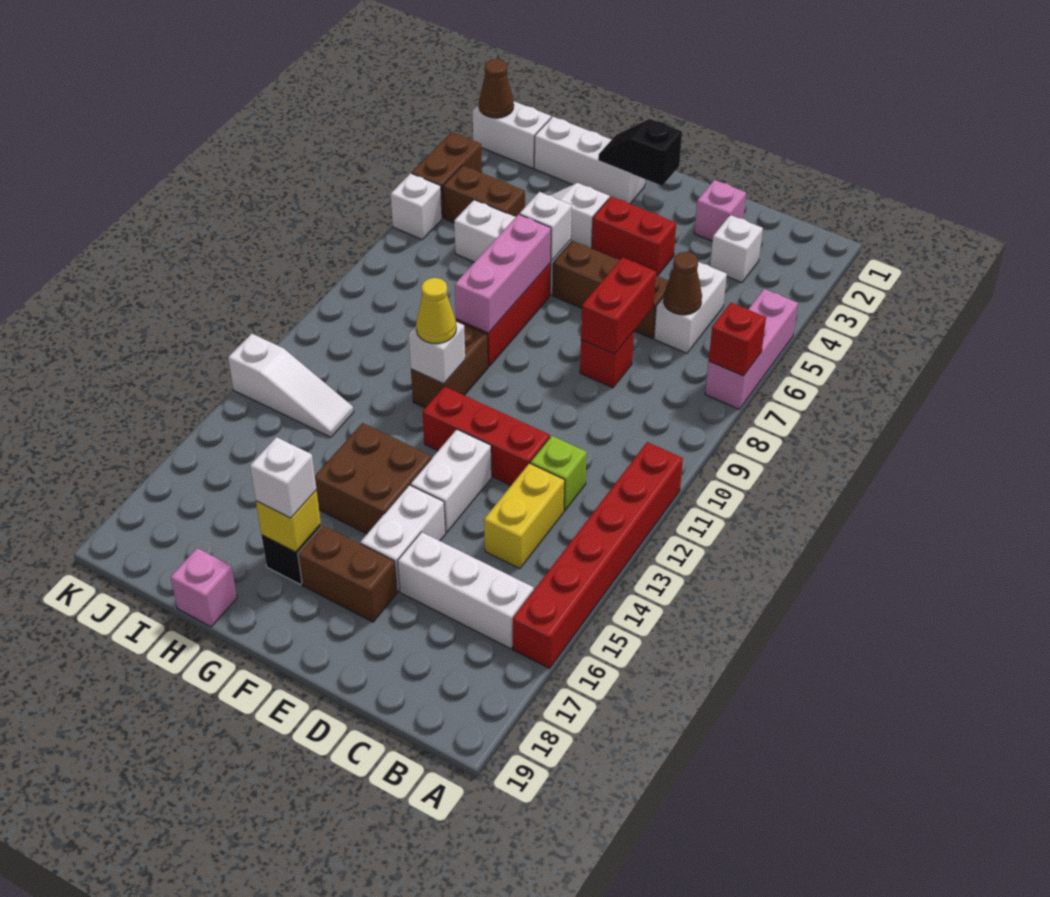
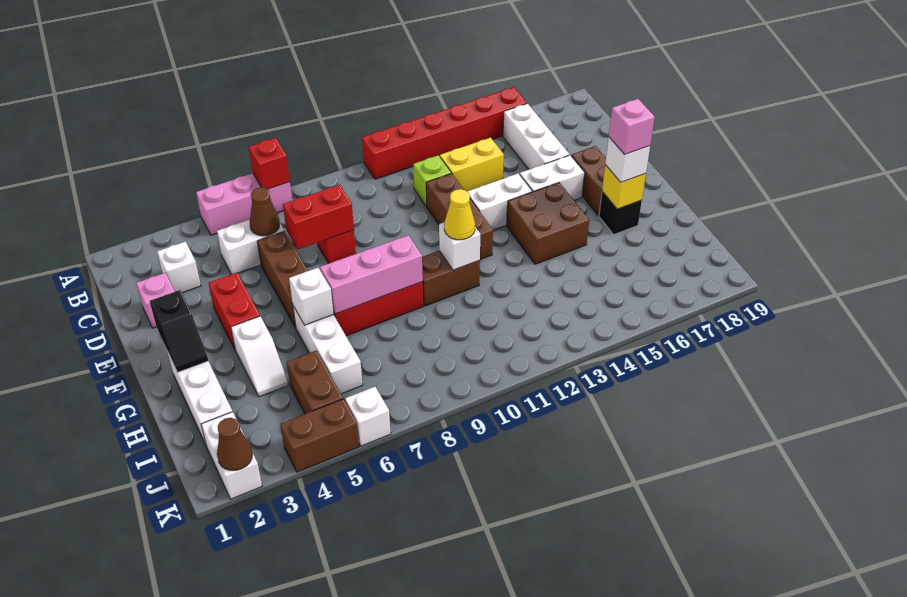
red 1x3 brick [422,386,550,485] -> brown 1x3 brick [426,173,493,259]
pink 1x1 brick [170,548,237,627] -> pink 1x1 brick moved to [609,99,655,154]
white 1x3 slope [228,334,354,437] -> none

